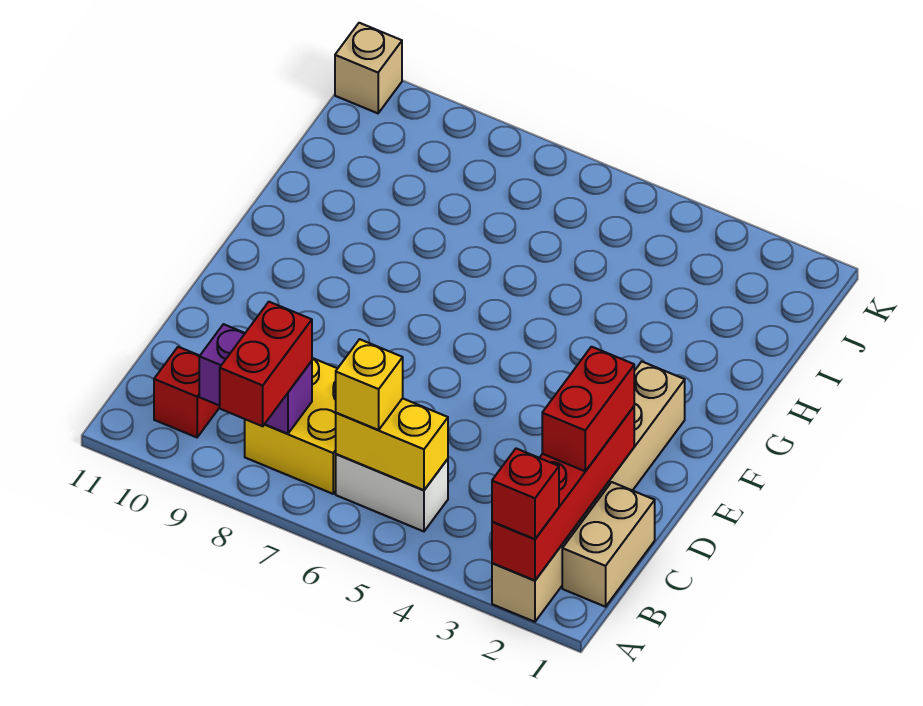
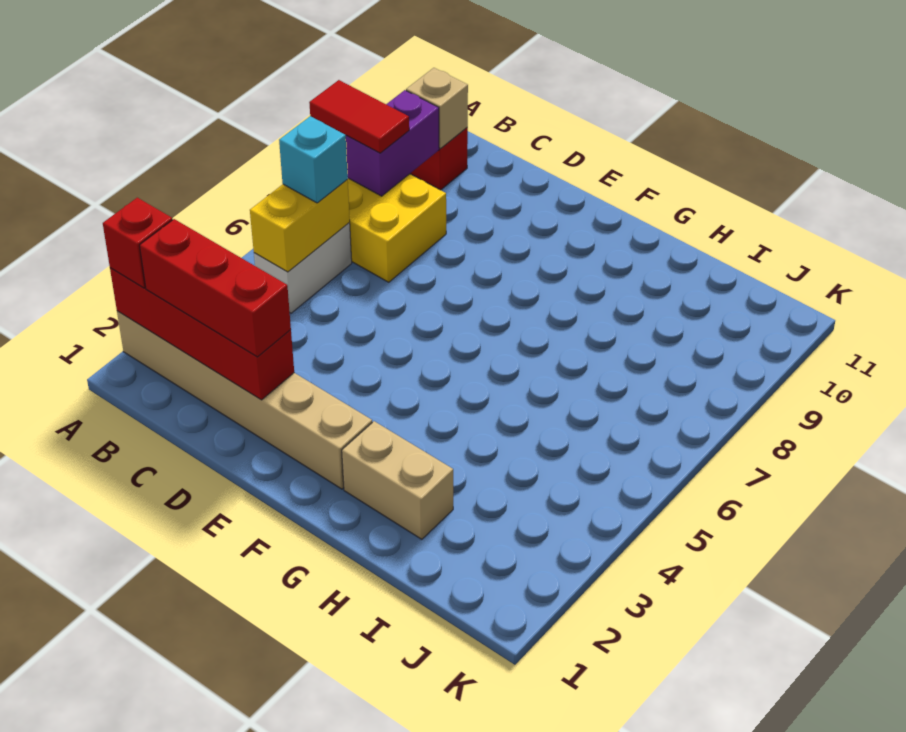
red 1x2 brick [220,302,312,426] -> red 1x2 tile [309,80,409,153]
tan 1x2 brick [562,482,655,607] -> tan 1x2 brick moved to [342,421,453,539]
yellow 1x1 brick [336,339,403,430] -> cyan 1x1 brick [279,116,348,203]
red 1x2 brick [542,347,634,471] -> red 1x3 brick [140,219,291,357]
tan 1x1 brick [335,23,402,113] -> tan 1x1 brick moved to [406,68,468,149]

